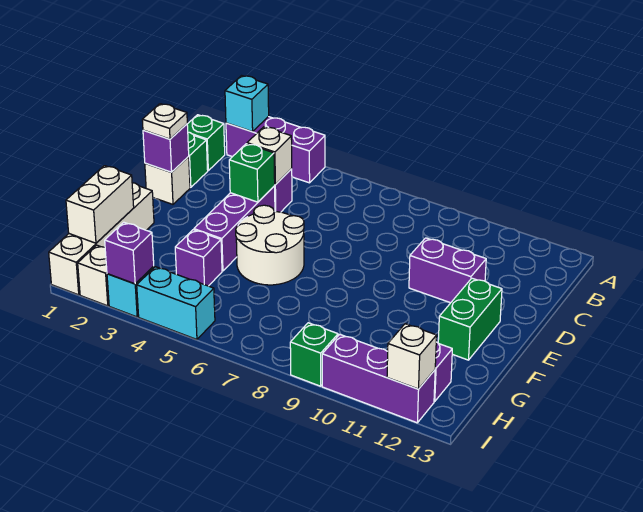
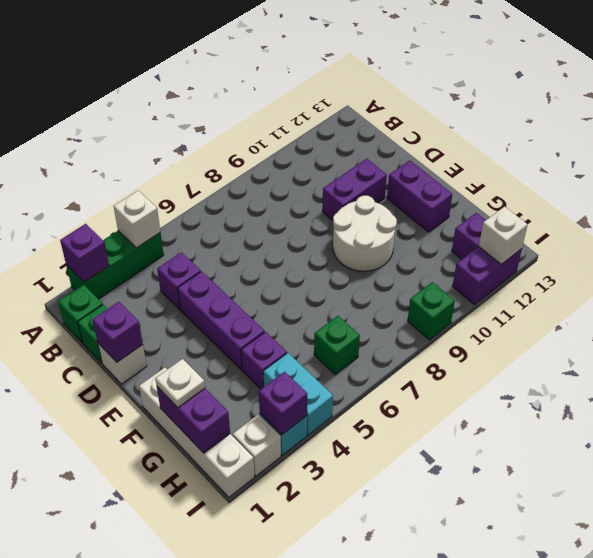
purple 1x3 brick [226,117,325,183] -> green 1x3 brick [66,231,164,299]
cyan 1x1 brick [225,76,269,132] -> purple 1x1 brick [60,224,109,282]
white 1x1 brick [247,127,292,185] -> white 1x1 brick moved to [114,191,160,248]
white 1x1 plate [142,104,187,139] -> white 1x1 plate moved to [155,359,205,408]
green 1x1 brick [229,144,275,202] -> green 1x1 brick moved to [314,316,360,374]
white 2x2 round brick [236,205,304,285] -> white 2x2 round brick moved to [333,196,397,271]
green 1x2 brick [438,278,502,360] -> purple 1x2 brick [387,160,452,232]
white 1x2 brick [66,166,134,243] -> purple 1x2 brick [157,387,230,453]
cyan 1x2 brick [137,267,215,339] -> cyan 1x2 brick turned to [263,353,333,435]
purple 1x3 brick [322,335,435,423] -> purple 1x2 brick [453,247,522,304]

